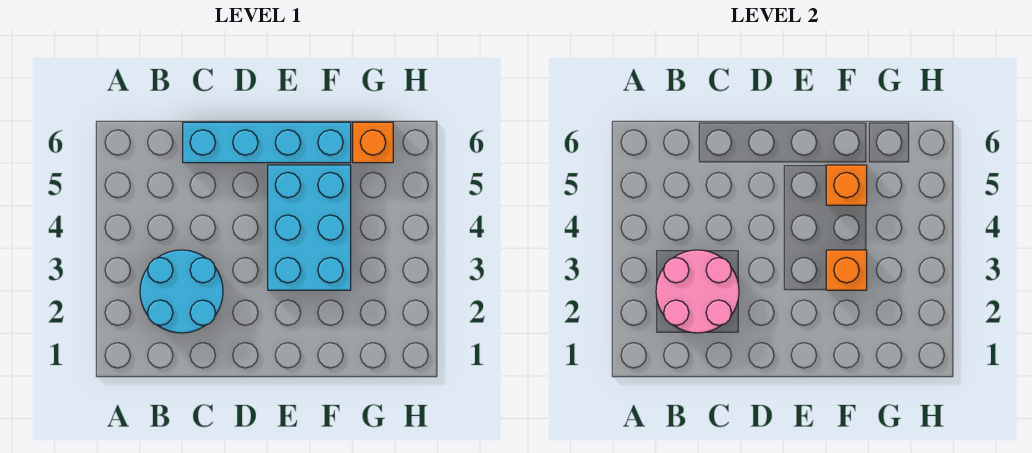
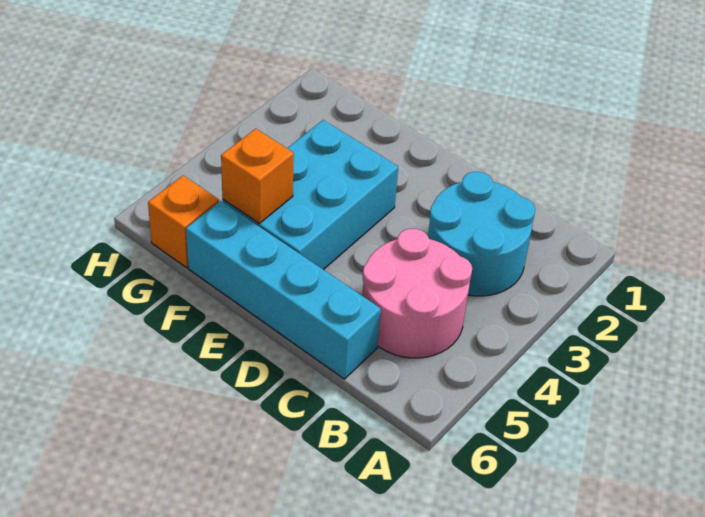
pink 2x2 round brick [656,250,739,333] -> pink 2x2 round brick moved to [362,229,472,358]
orange 1x1 brick [826,250,867,290] -> none

